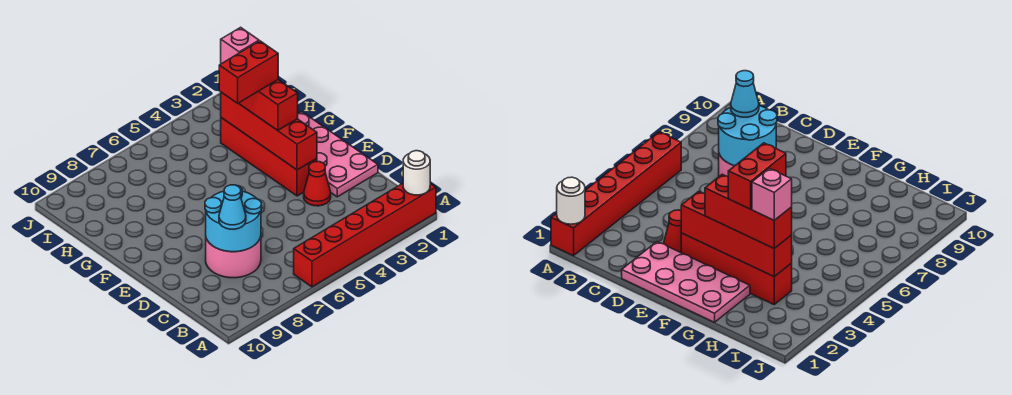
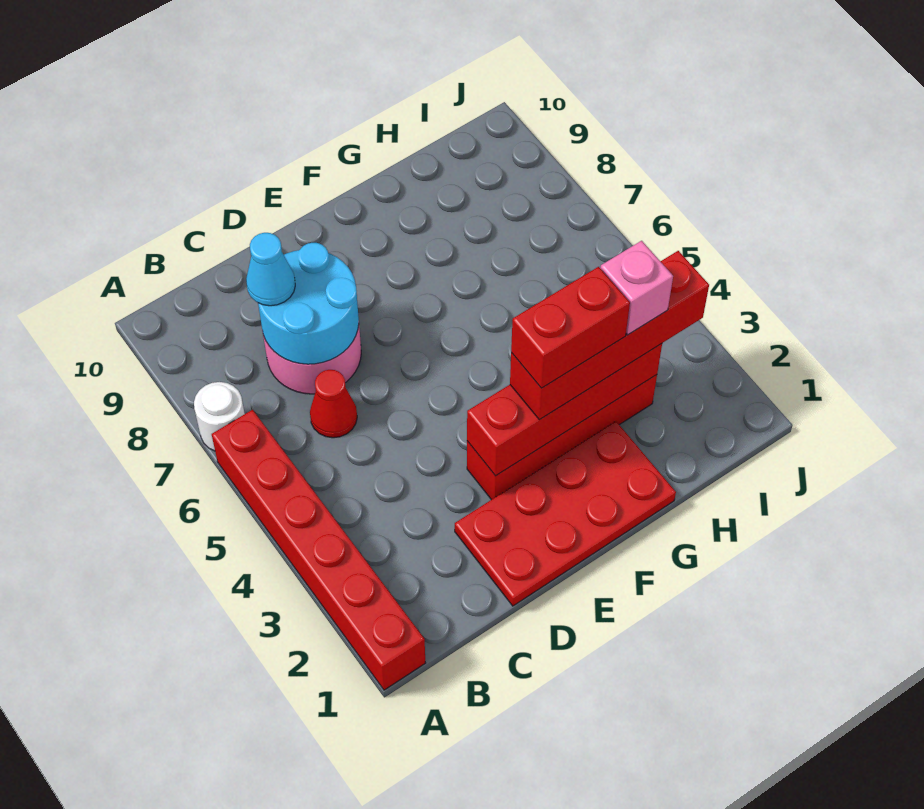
white 1x1 round brick [403,151,430,195] -> white 1x1 round brick moved to [194,382,245,451]
pink 2x4 plate [298,112,378,197] -> red 2x4 plate [455,421,676,606]
red 1x1 cone [304,161,331,206] -> red 1x1 cone moved to [310,370,357,438]
red 1x3 brick [239,80,298,130] -> red 1x4 brick [510,251,709,420]
red 1x2 brick [219,41,278,103] -> red 1x2 brick turned to [511,267,630,388]

